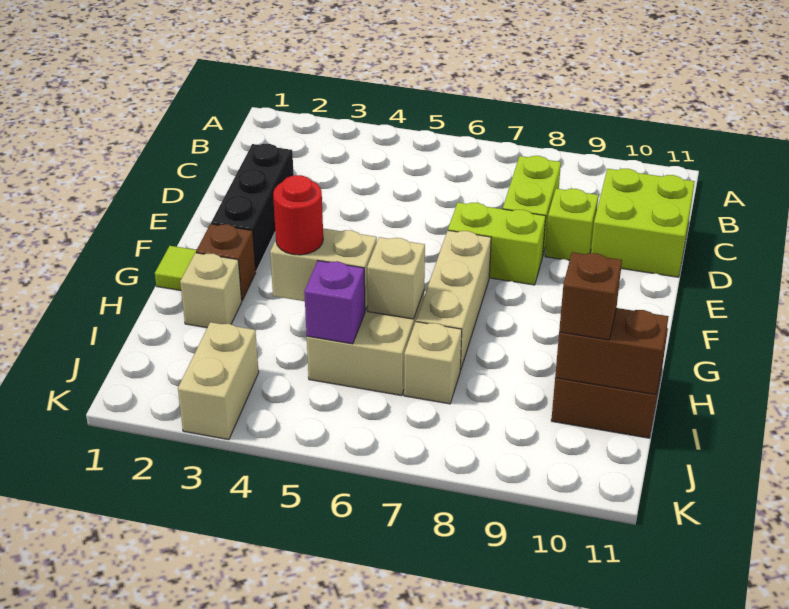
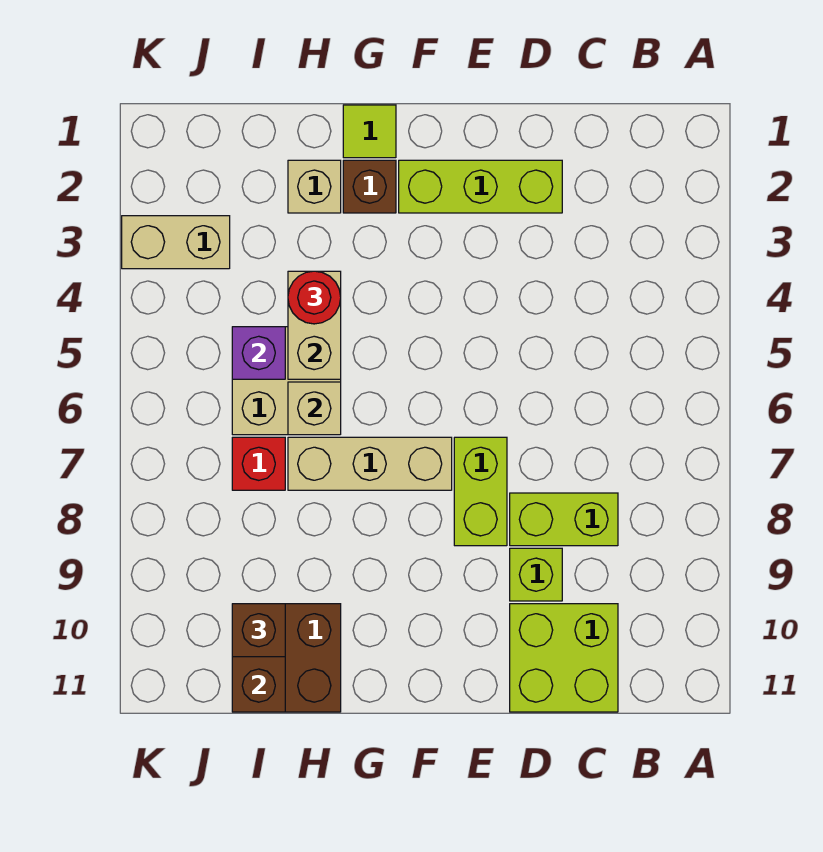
black 1x3 brick [211,144,294,271] -> lime 1x3 brick [399,160,562,213]
tan 1x1 brick [404,322,462,404] -> red 1x1 brick [232,437,285,490]

